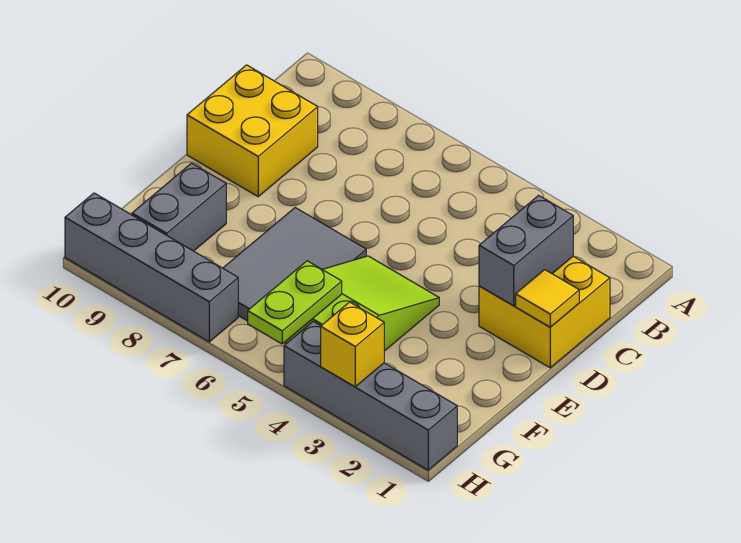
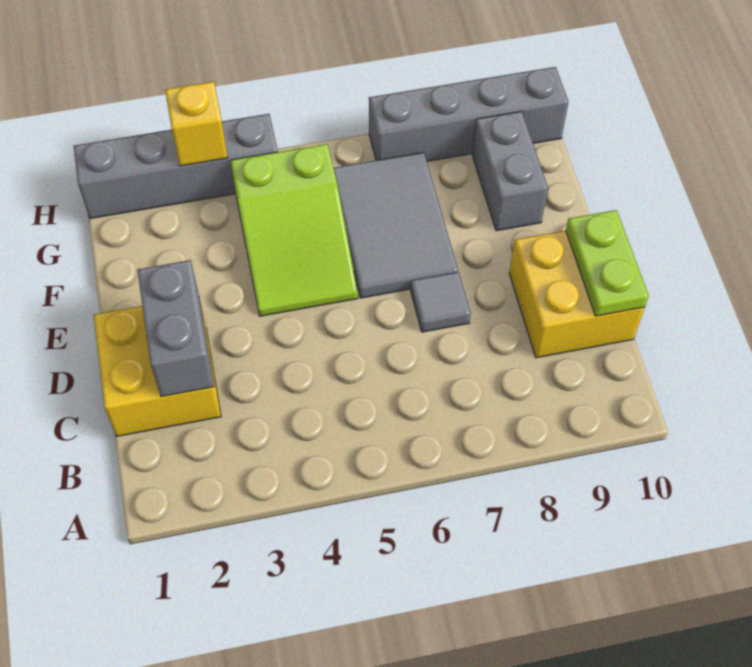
yellow 1x1 tile [516,270,579,327] -> none
none -> grey 1x1 tile [411,272,471,332]
lime 1x2 plate [248,261,342,344] -> lime 1x2 plate moved to [566,210,649,316]

